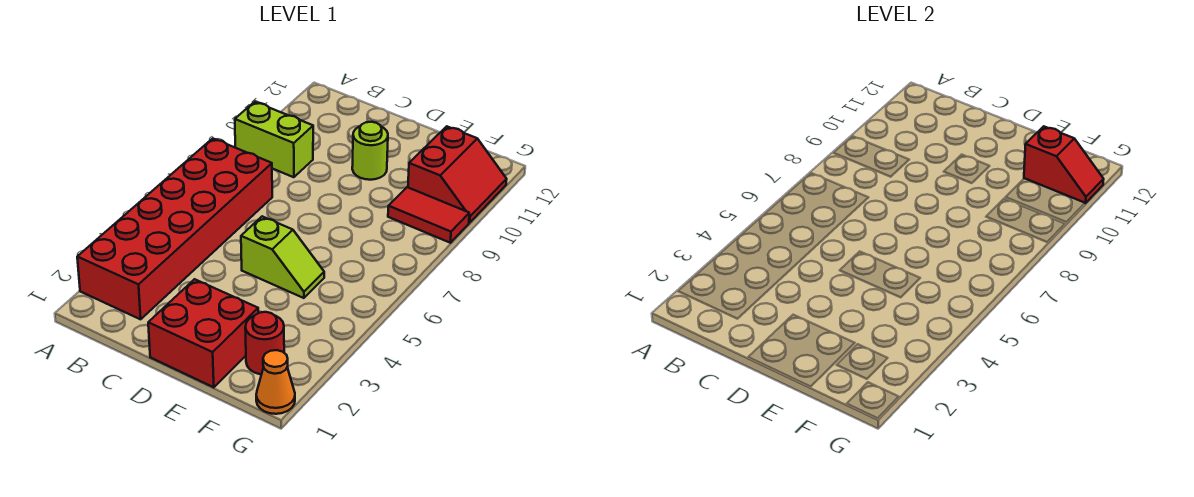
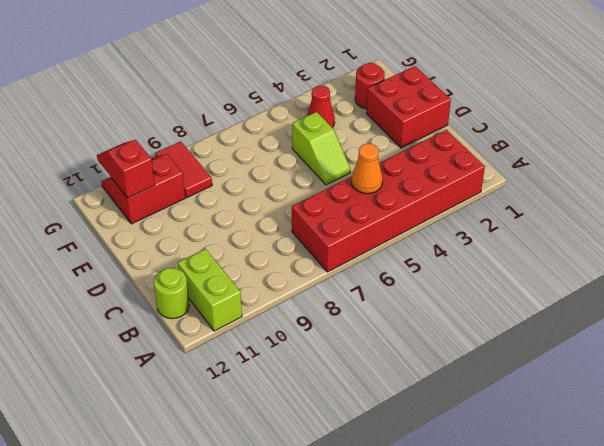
lime 1x2 brick [235,102,313,177] -> lime 1x2 brick moved to [178,249,242,331]
lime 1x2 slope [241,217,324,298] -> lime 1x2 slope turned to [292,112,350,185]
lime 1x1 round brick [352,122,388,180] -> lime 1x1 round brick moved to [154,268,189,319]
none -> red 1x1 cone [307,85,335,128]
orange 1x1 cone [256,350,295,414] -> orange 1x1 cone moved to [352,144,383,194]

